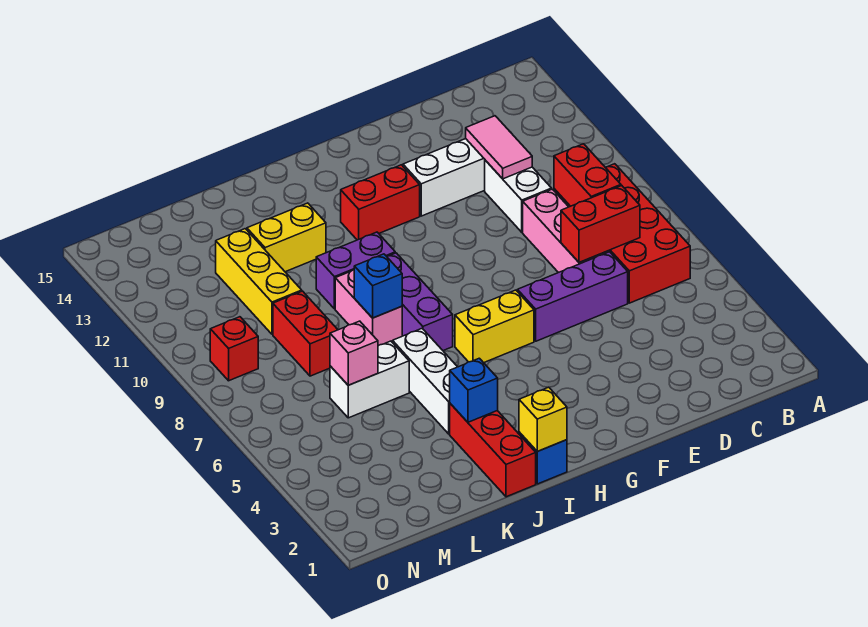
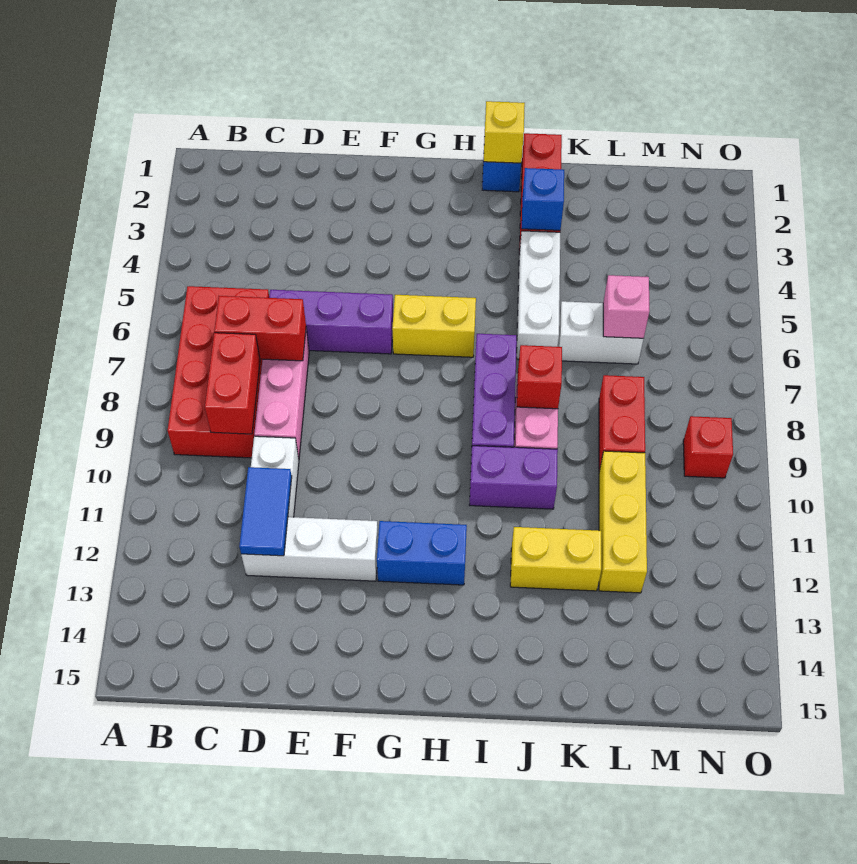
pink 1x2 tile [466,116,532,179] -> blue 1x2 tile [239,467,292,556]
red 1x2 brick [341,165,420,240] -> blue 1x2 brick [377,521,467,585]
blue 1x1 brick [354,254,402,318] -> red 1x1 brick [517,345,562,409]

